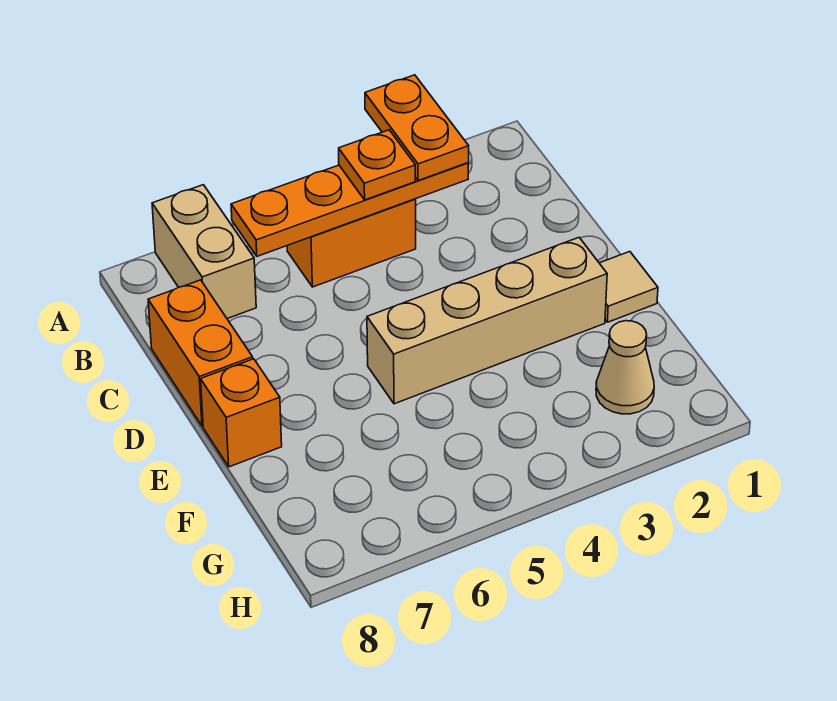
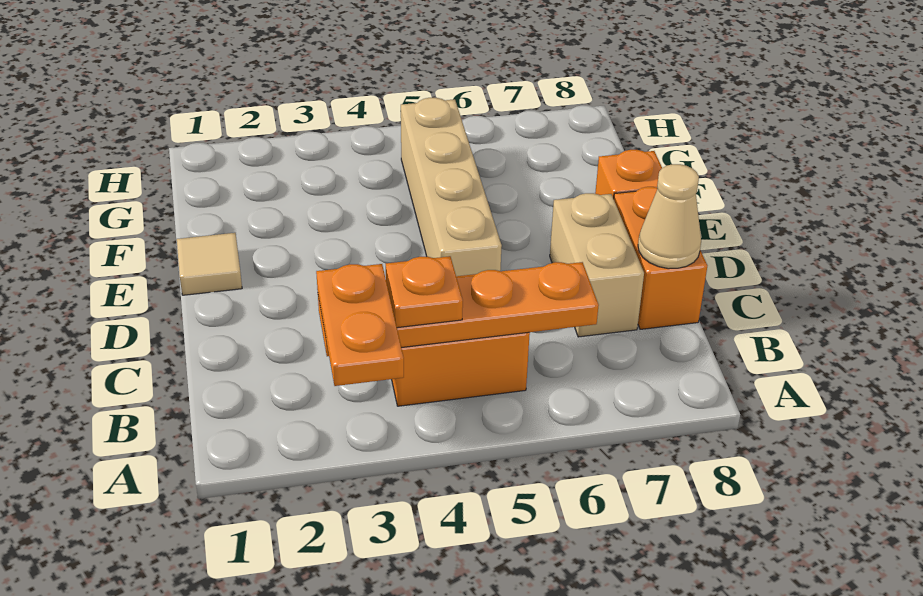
tan 1x2 brick [152,185,256,319] -> tan 1x2 brick moved to [550,193,644,337]
tan 1x4 brick [367,238,607,404] -> tan 1x4 brick turned to [401,98,502,276]
tan 1x1 cone [596,321,654,414] -> tan 1x1 cone moved to [638,164,701,269]

